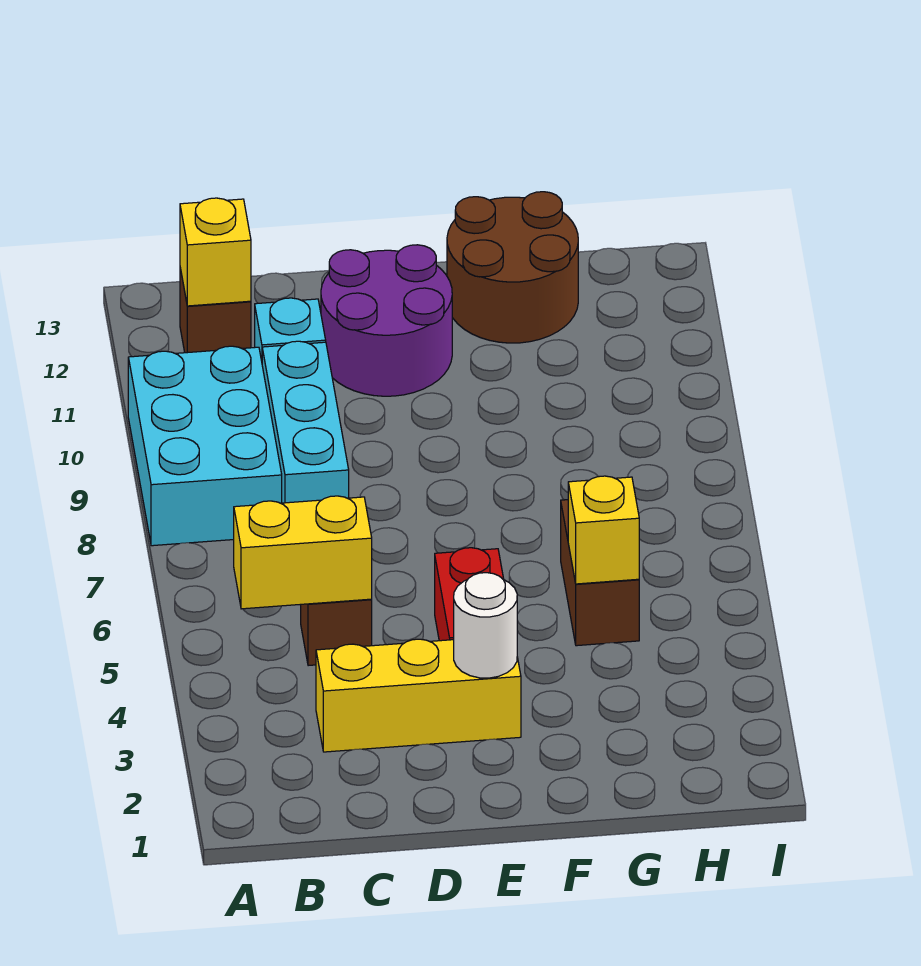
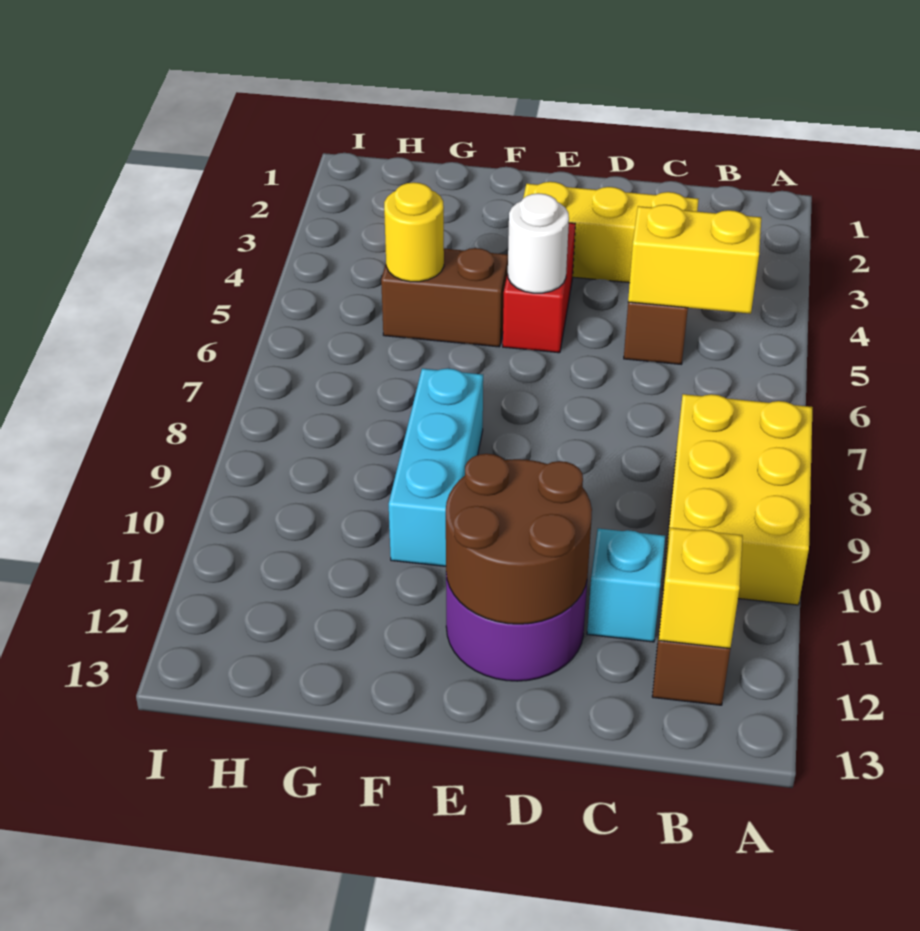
cyan 2x3 brick [128,346,282,546] -> yellow 2x3 brick [663,394,813,605]
cyan 1x3 brick [262,341,349,503] -> cyan 1x3 brick moved to [389,368,483,566]
white 1x1 round brick [454,573,517,678] -> white 1x1 round brick moved to [508,193,569,293]
brown 2x2 round brick [447,192,578,343] -> brown 2x2 round brick moved to [446,454,592,624]
brown 1x2 brick [561,500,639,646] -> brown 1x2 brick turned to [381,248,508,347]
yellow 1x1 brick [568,476,639,584] -> yellow 1x1 round brick [384,182,444,282]

